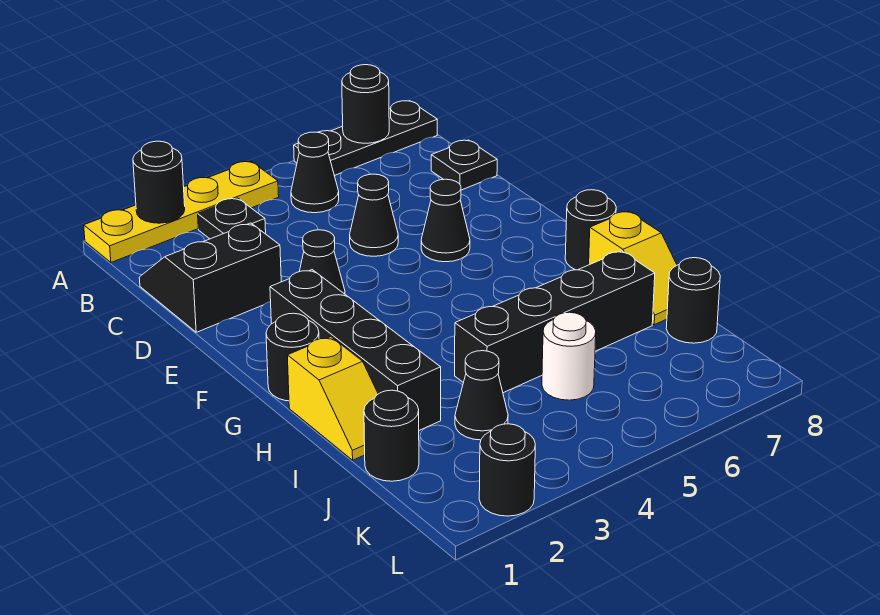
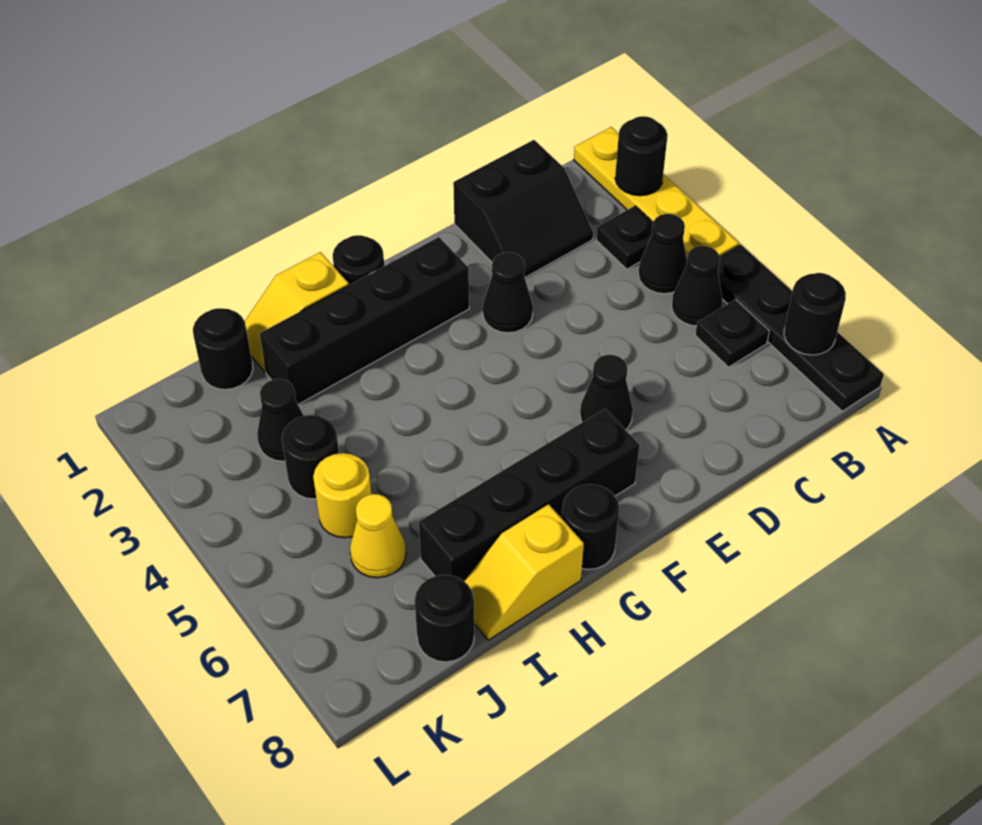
black 1x3 plate [294,101,437,176] -> black 1x4 plate [718,244,884,411]
black 2x2 slope [139,223,281,332] -> black 2x2 slope turned to [453,140,593,277]
black 1x1 plate [431,140,497,190] -> black 1x1 plate moved to [695,299,769,367]
black 1x1 cone [350,174,398,256] -> black 1x1 cone moved to [638,214,687,294]
black 1x4 brick [455,251,655,393] -> black 1x4 brick turned to [419,409,640,581]
white 1x1 round brick [542,312,596,400] -> yellow 1x1 round brick [313,453,371,538]
none -> yellow 1x1 cone [350,494,406,578]
black 1x1 round brick [479,424,535,516] -> black 1x1 round brick moved to [282,415,339,499]

